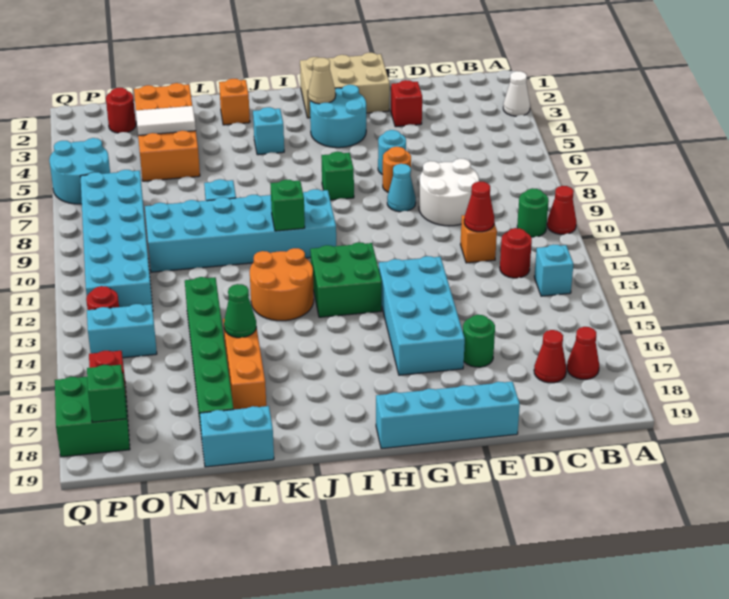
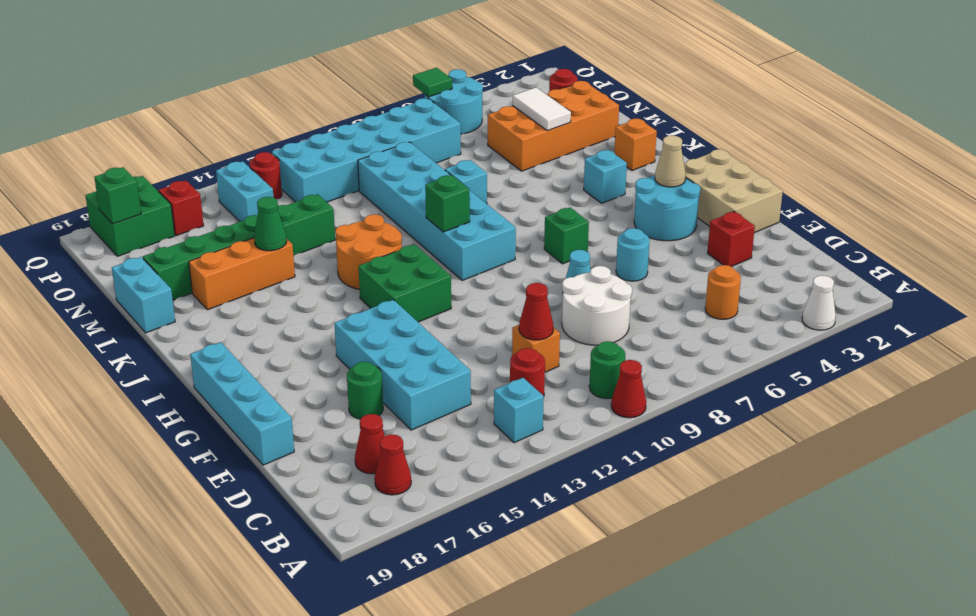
orange 1x1 round brick [383,147,411,192] -> orange 1x1 round brick moved to [705,265,741,319]
cyan 2x4 brick [379,256,465,375] -> cyan 2x4 brick turned to [334,300,471,430]
none -> green 1x1 tile [413,67,452,97]

